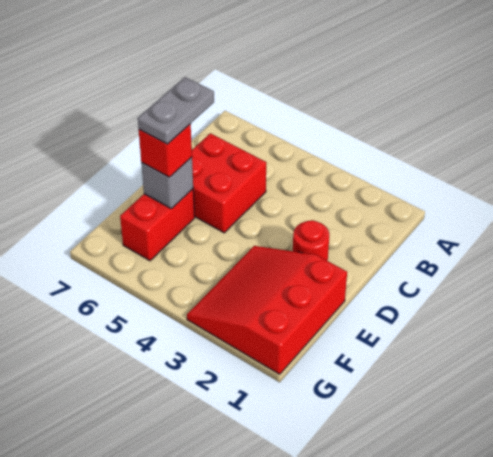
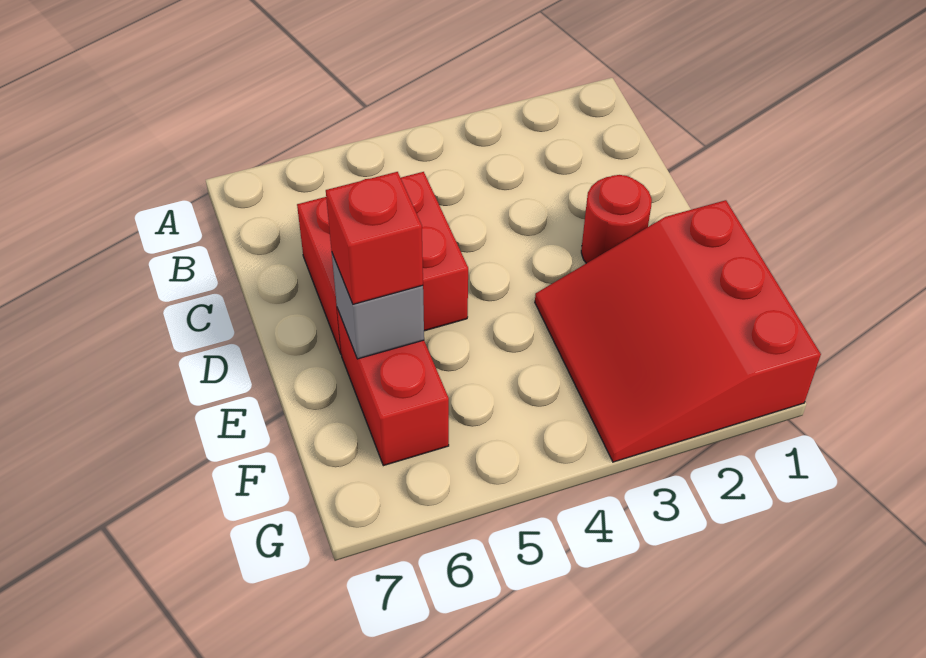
grey 1x2 plate [138,77,214,144] -> none

